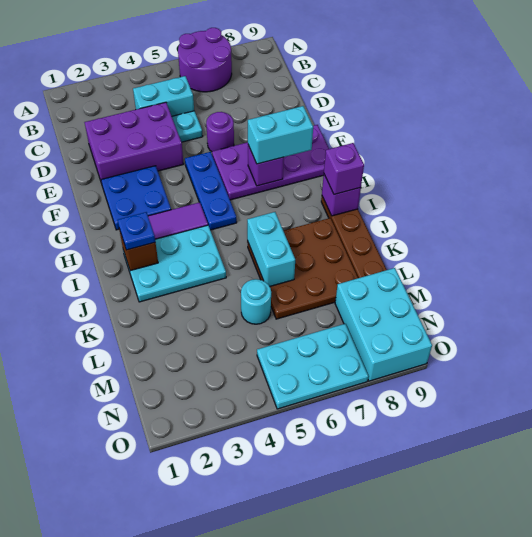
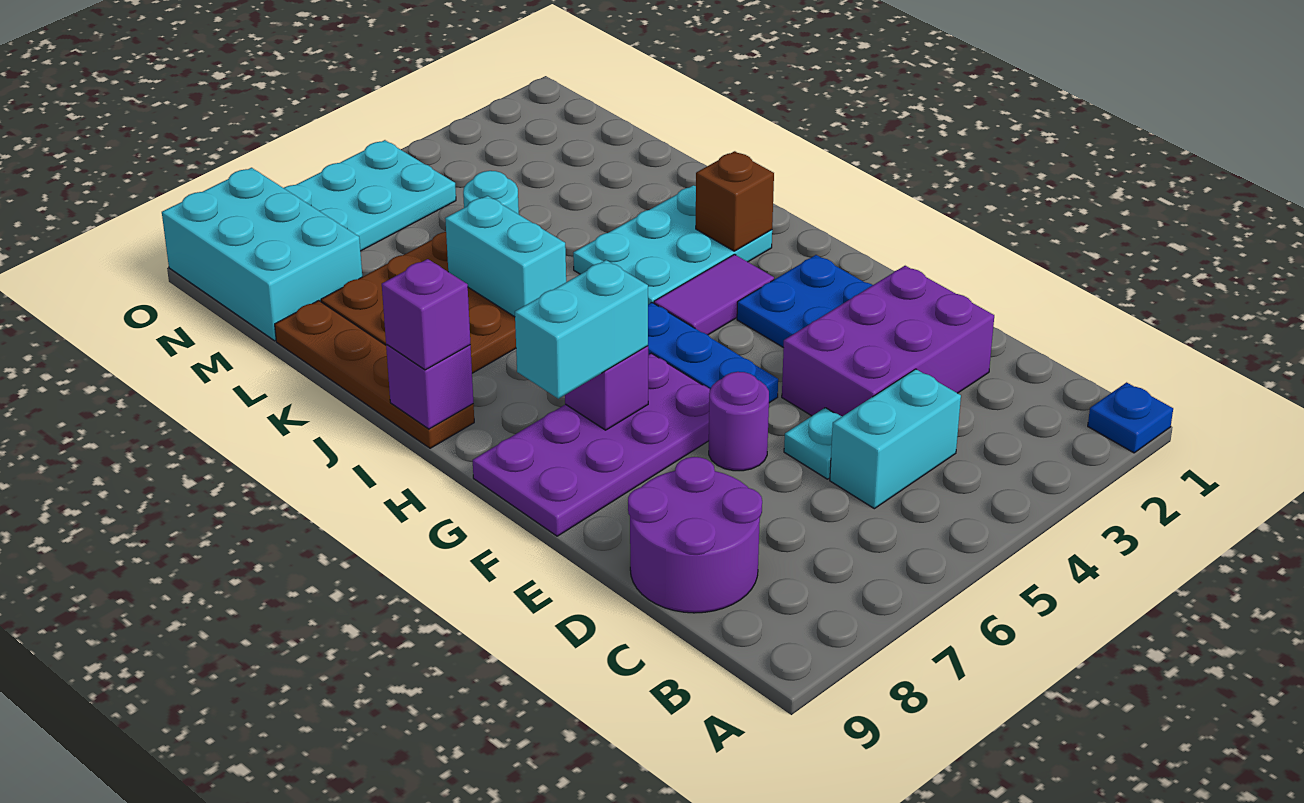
purple 2x2 round brick [178,28,232,92] -> purple 2x2 round brick moved to [628,457,762,613]
blue 1x1 plate [118,212,155,250] -> blue 1x1 plate moved to [1088,382,1173,453]

